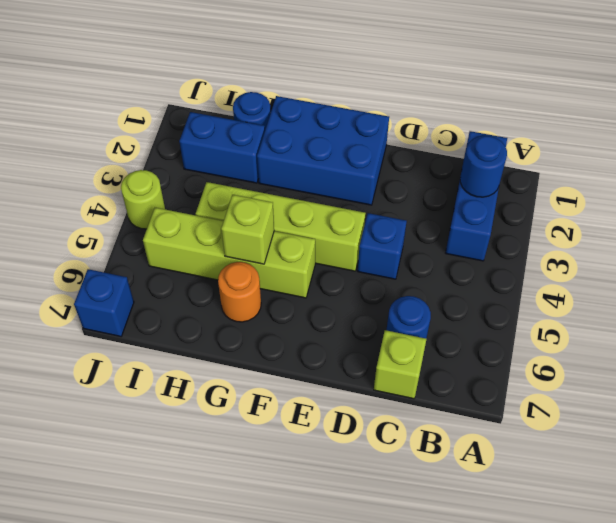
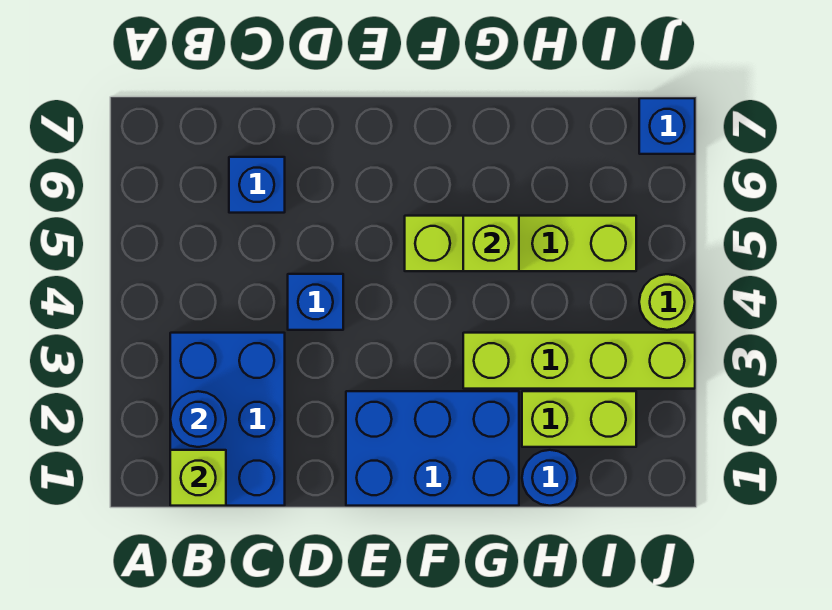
blue 1x3 brick [446,131,507,261] -> blue 2x3 brick [170,333,285,506]
blue 1x1 round brick [387,296,431,339] -> blue 1x1 brick [229,157,285,213]
lime 1x1 brick [374,330,426,399] -> lime 1x1 brick moved to [170,450,226,506]
lime 1x4 brick [196,182,366,271] -> lime 1x4 brick moved to [463,333,695,389]
orange 1x1 round brick [218,262,261,322] -> none
blue 1x2 brick [179,112,265,183] -> lime 1x2 brick [522,391,636,447]

